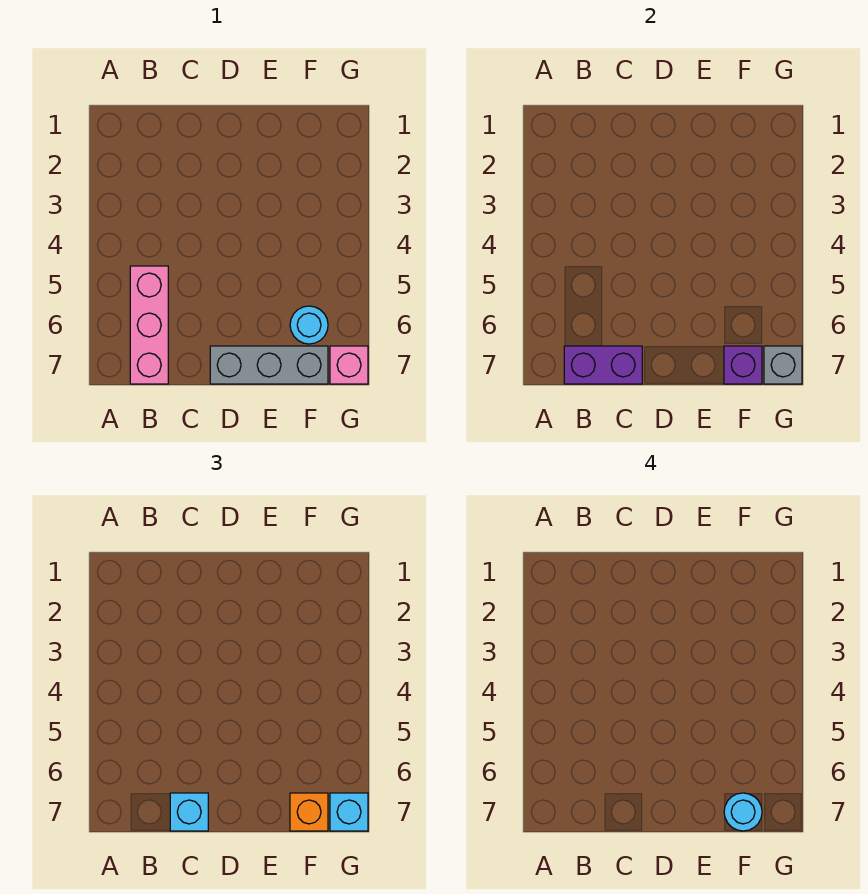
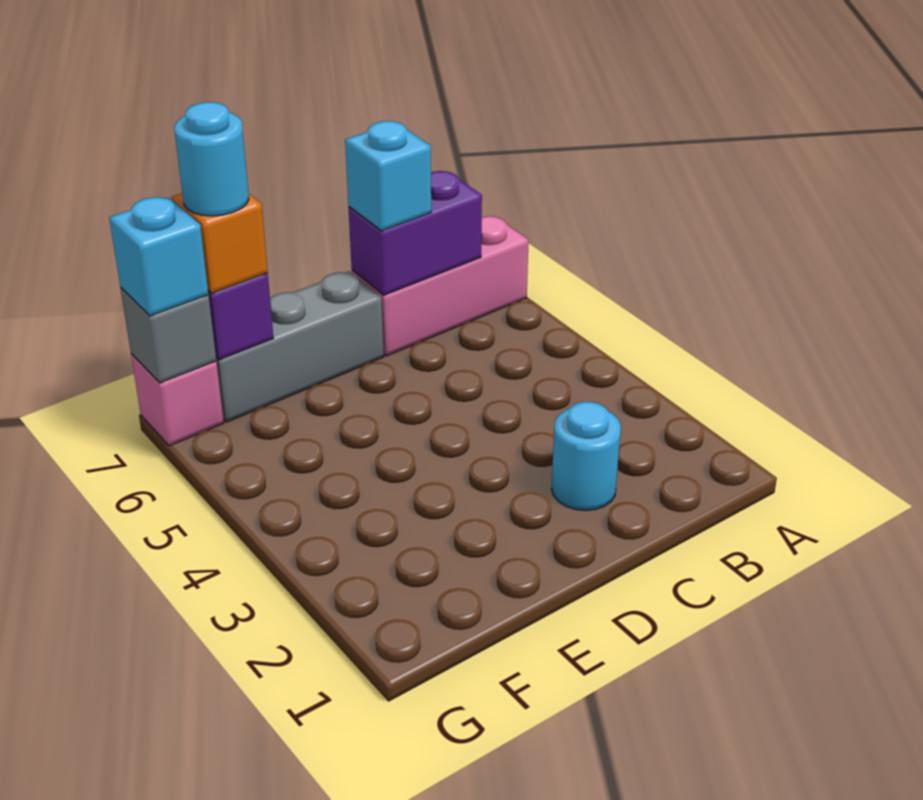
pink 1x3 brick [130,266,168,384] -> pink 1x3 brick turned to [352,216,529,356]
cyan 1x1 round brick [290,306,328,344] -> cyan 1x1 round brick moved to [552,402,621,510]

